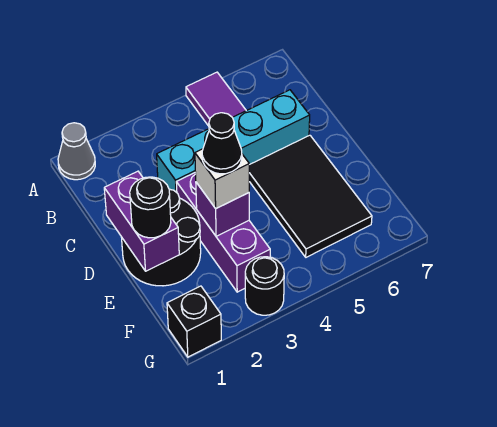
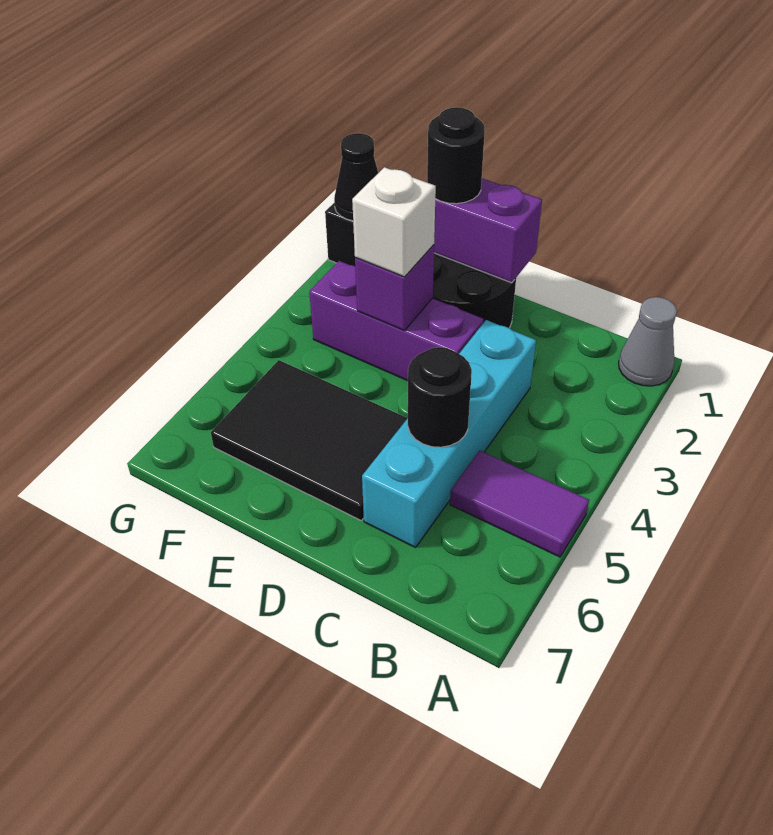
black 1x1 cone [202,113,242,174] -> black 1x1 cone moved to [334,133,378,221]
black 1x1 round brick [245,257,284,315] -> black 1x1 round brick moved to [408,347,472,447]

